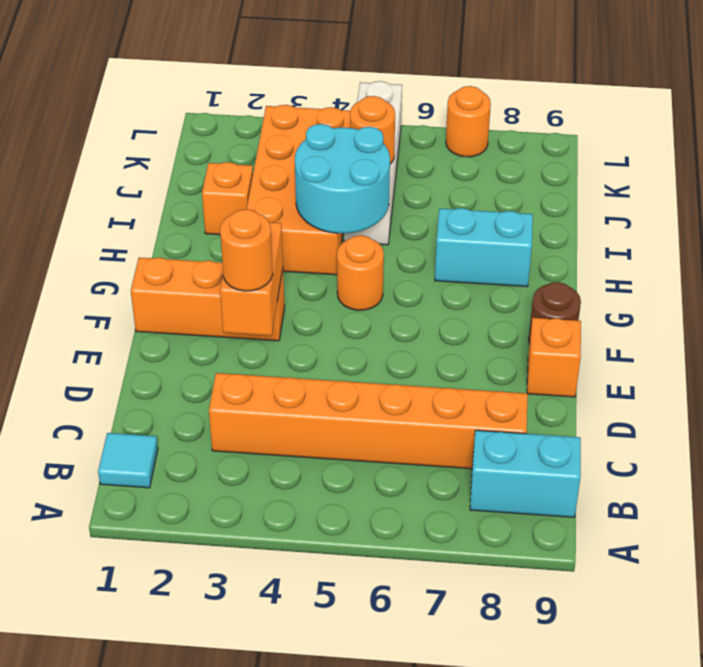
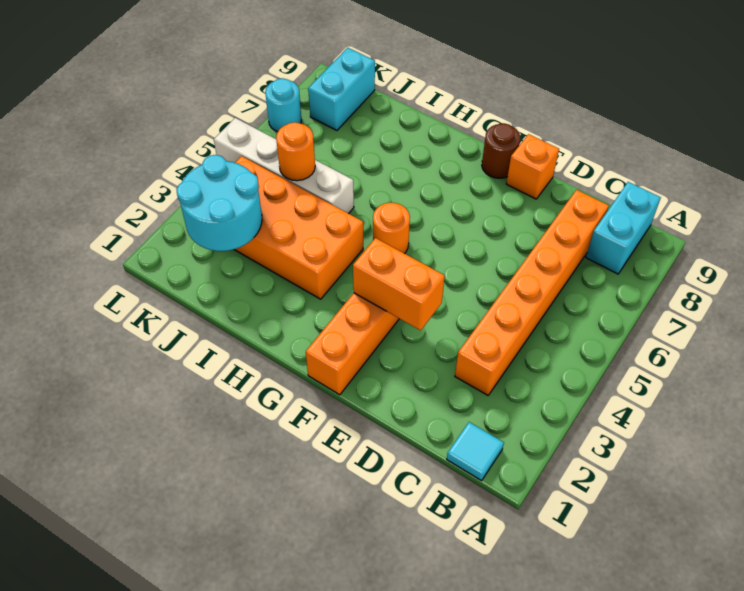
orange 1x1 round brick [220,209,273,291] -> none
cyan 2x2 round brick [295,124,390,233] -> cyan 2x2 round brick moved to [176,155,262,251]
cyan 1x2 brick [435,208,533,287] -> cyan 1x2 brick moved to [308,48,375,130]
orange 1x1 brick [202,162,253,235] -> none
orange 1x1 round brick [446,86,491,157] -> cyan 1x1 round brick [265,78,301,132]

